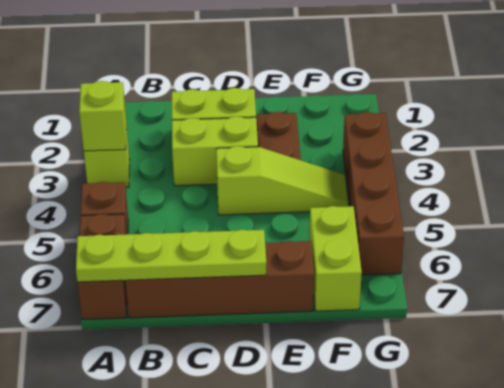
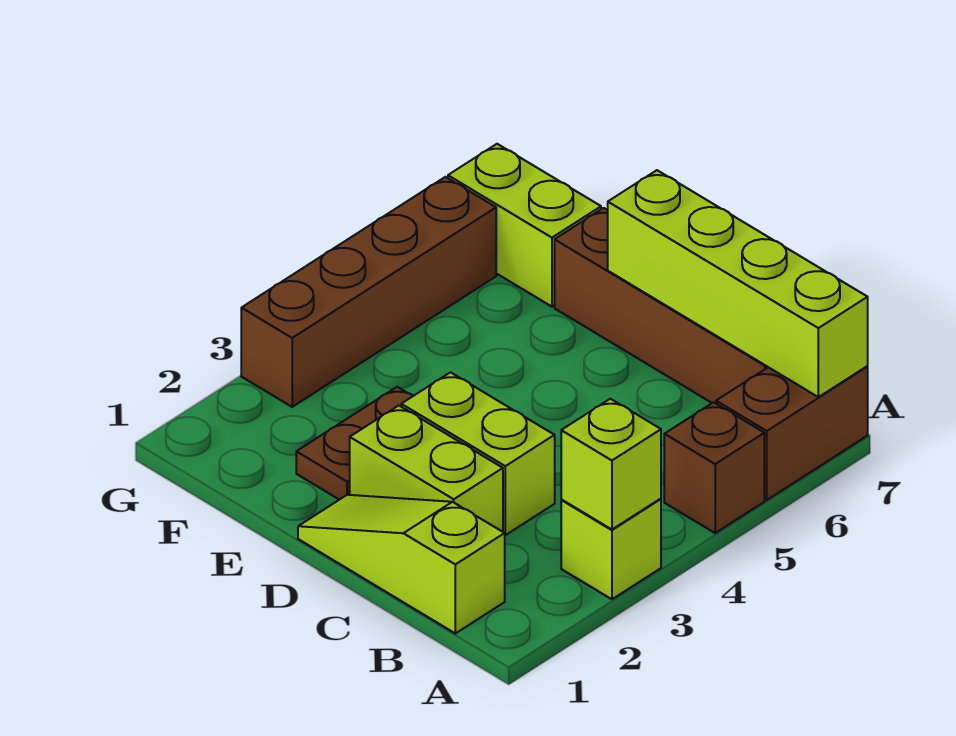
lime 1x4 plate [76,230,266,282] -> lime 1x4 brick [608,170,868,397]
lime 1x3 slope [216,146,348,215] -> lime 1x3 slope moved to [298,495,505,633]
lime 1x2 brick [309,206,362,311] -> lime 1x2 brick turned to [448,144,601,307]

